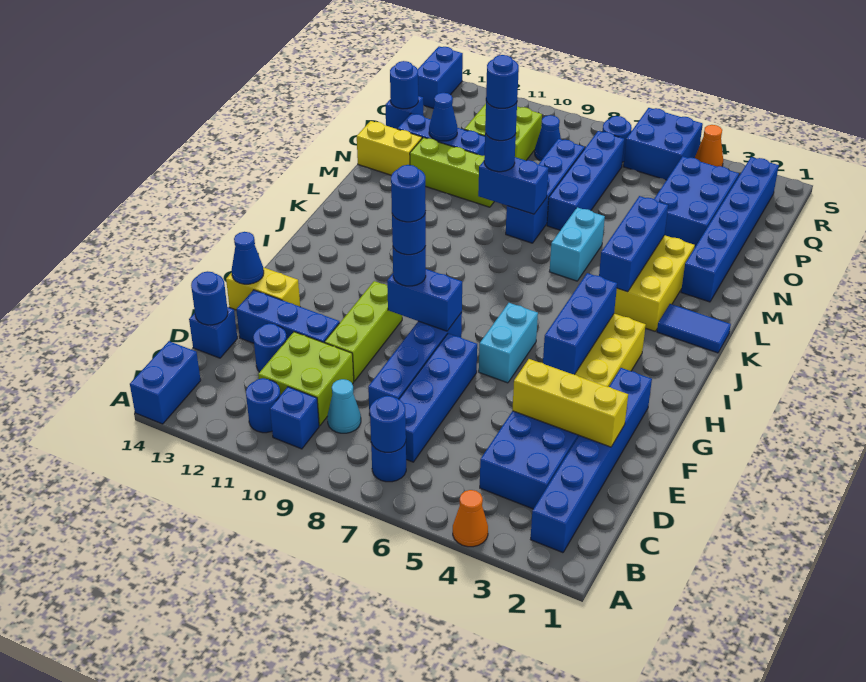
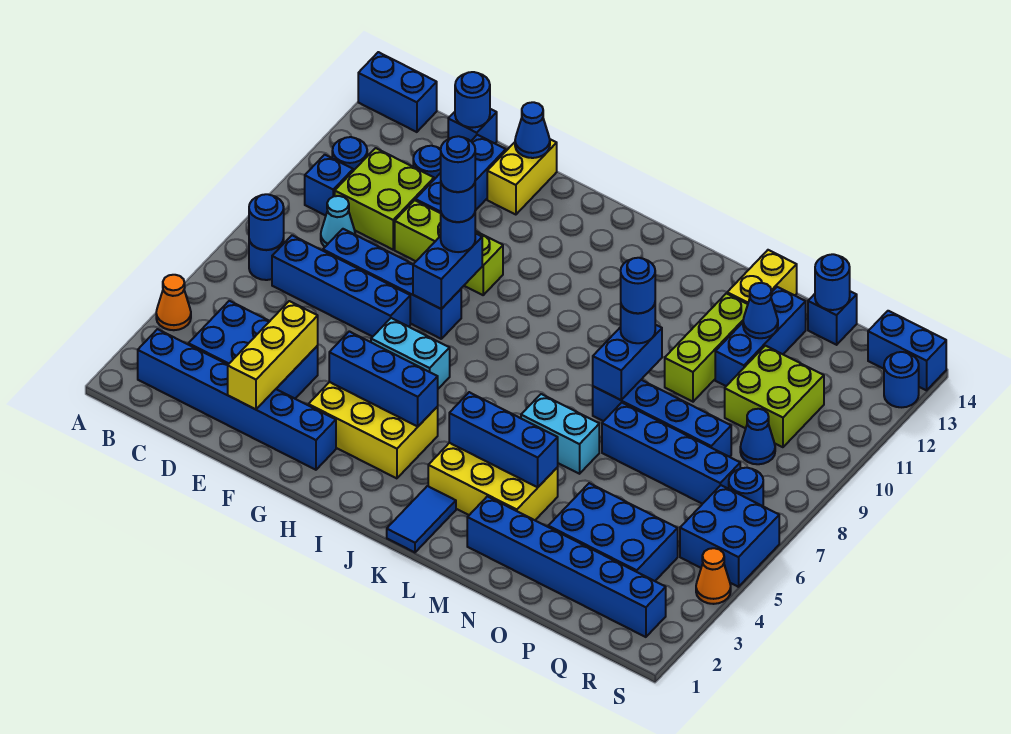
blue 1x1 round brick [486,55,519,108] -> blue 1x1 round brick moved to [884,352,919,407]

